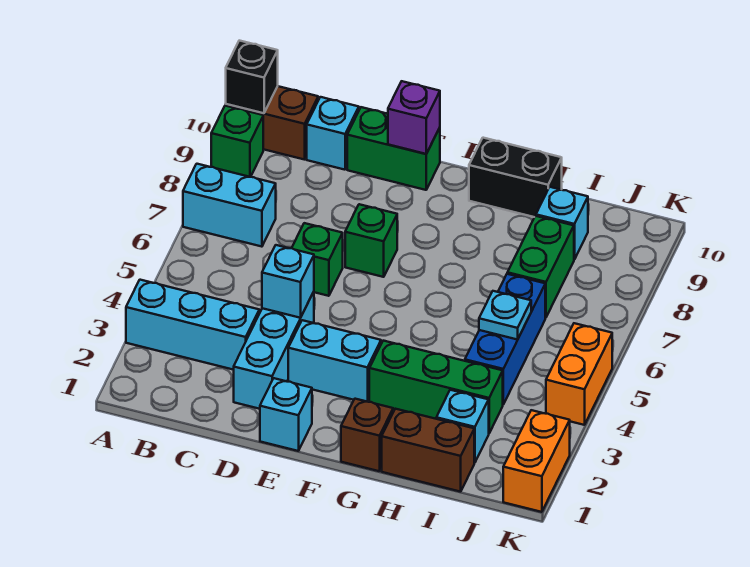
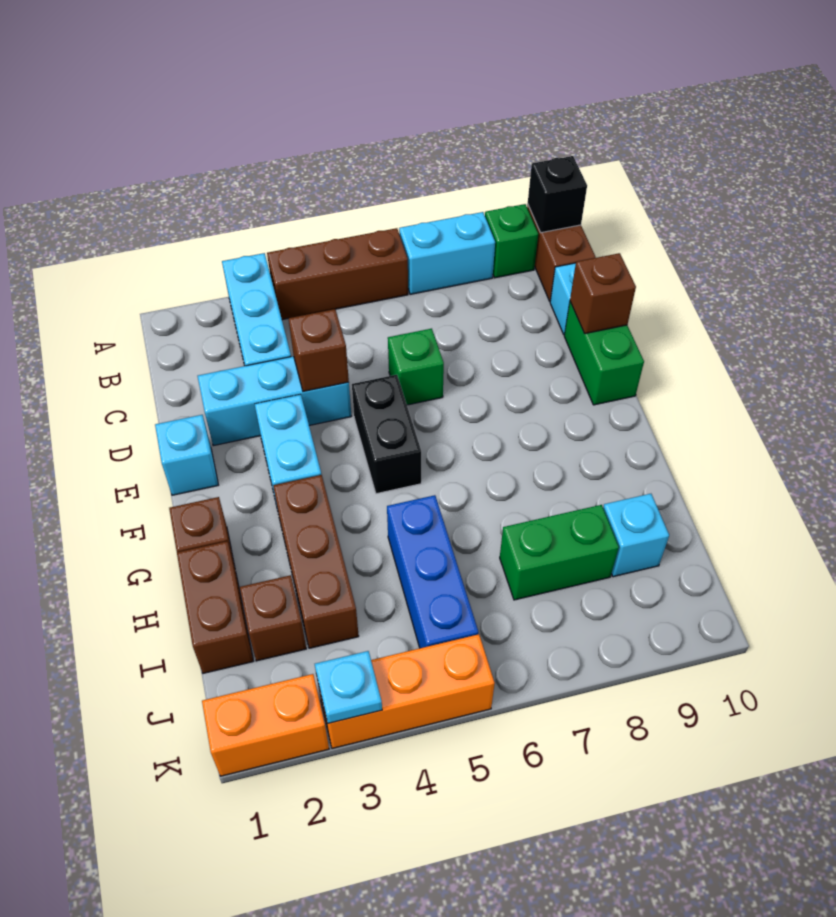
none -> brown 1x3 brick [267,228,408,320]
cyan 1x2 brick [183,164,276,247] -> cyan 1x2 brick turned to [399,212,495,294]
cyan 1x1 brick [262,245,314,318] -> brown 1x1 brick [288,309,349,391]
none -> brown 1x1 brick [570,253,636,334]
green 1x1 brick [345,204,397,277] -> none
purple 1x1 brick [388,81,440,154] -> none
green 1x3 brick [369,341,503,433] -> brown 1x3 brick [273,475,359,648]
black 1x2 brick [469,138,562,217] -> black 1x2 brick moved to [352,375,421,494]
cyan 1x1 brick [436,390,489,463] -> brown 1x1 brick [240,575,306,661]
blue 1x3 brick [465,274,545,404] -> blue 1x3 brick turned to [387,495,478,648]
cyan 1x1 plate [479,291,531,340] -> cyan 1x1 plate moved to [315,651,382,723]
orange 1x2 brick [546,323,612,425] -> orange 1x3 brick [317,634,495,748]

